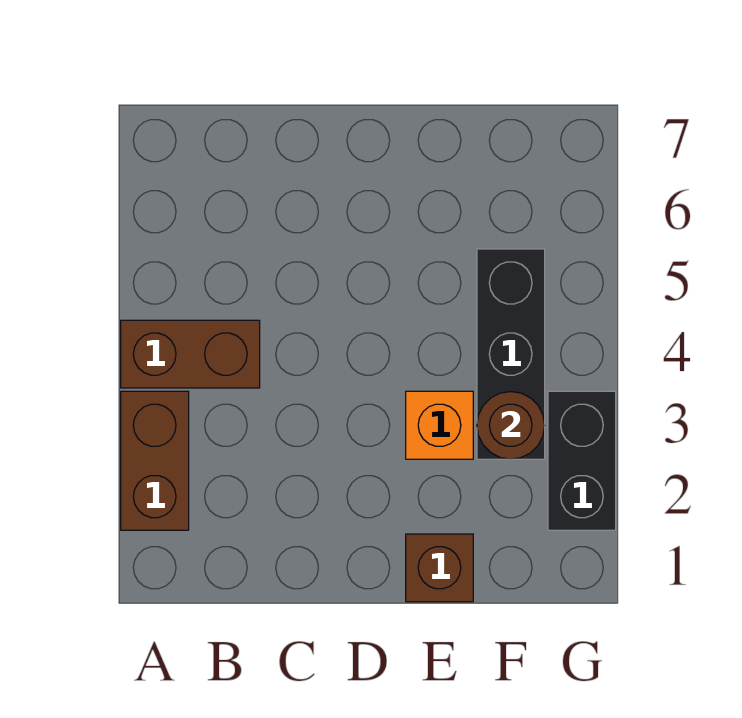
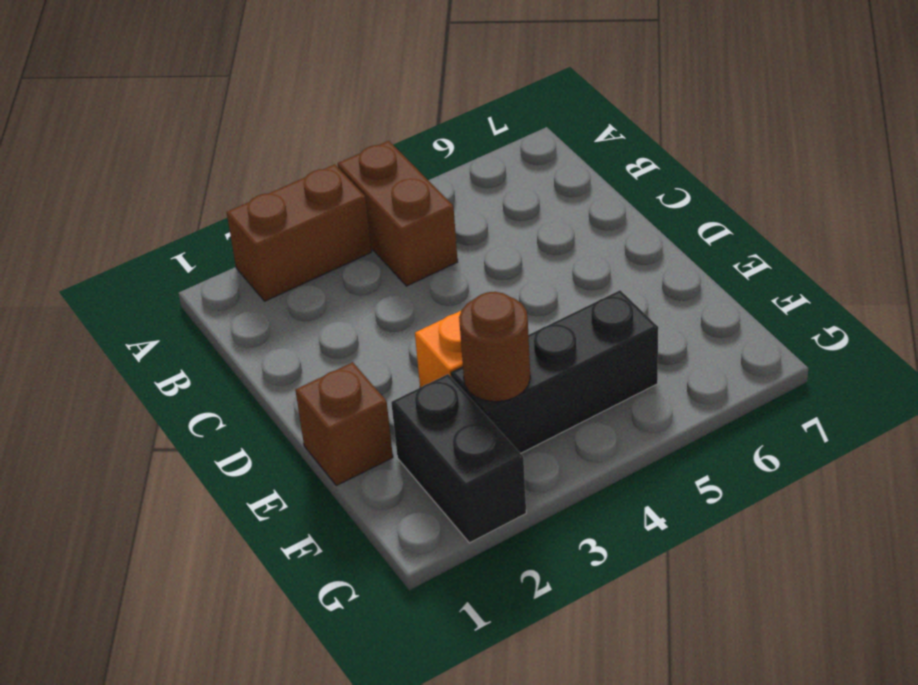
black 1x2 brick [548,391,616,530] -> black 1x2 brick turned to [391,374,526,543]

